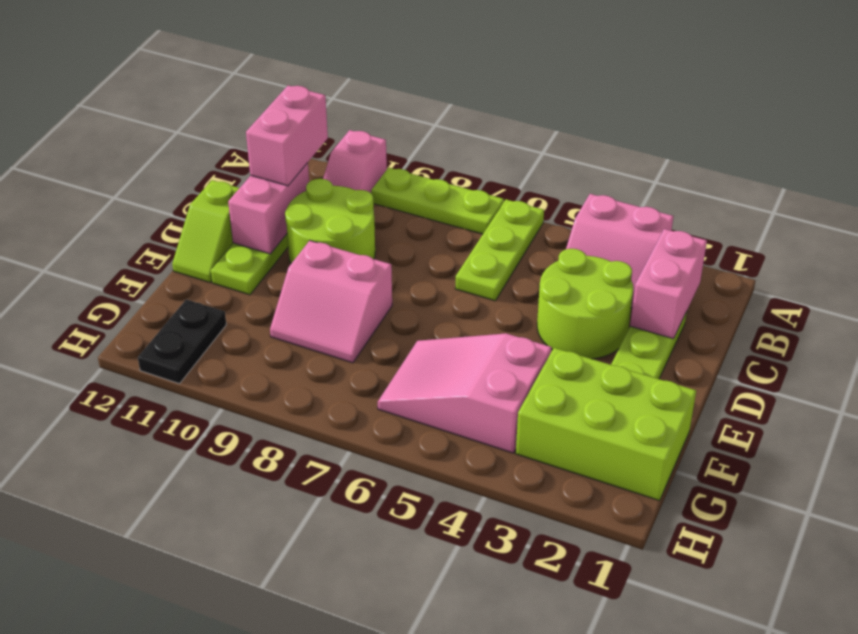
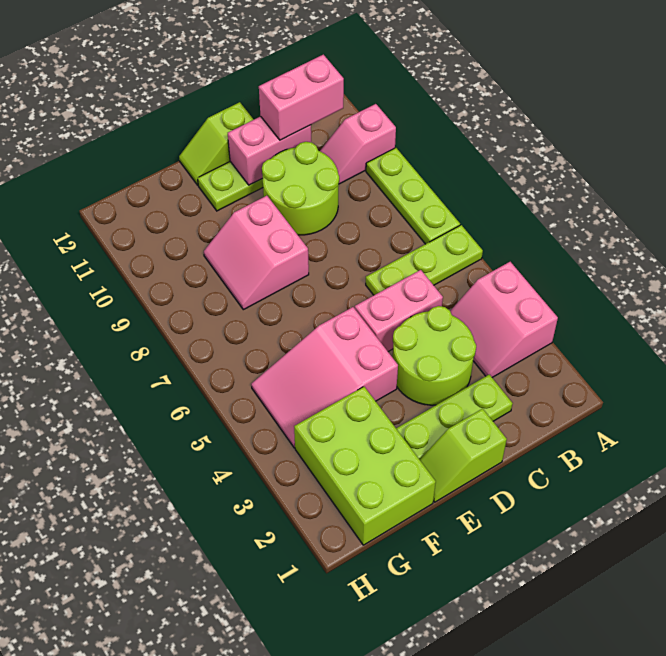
pink 1x2 brick [630,229,707,339] -> pink 1x2 brick moved to [355,270,443,352]
none -> lime 1x2 slope [420,409,507,502]
pink 2x3 slope [378,333,551,453] -> pink 2x3 slope turned to [251,307,398,448]
black 1x2 plate [138,299,226,384] -> none

